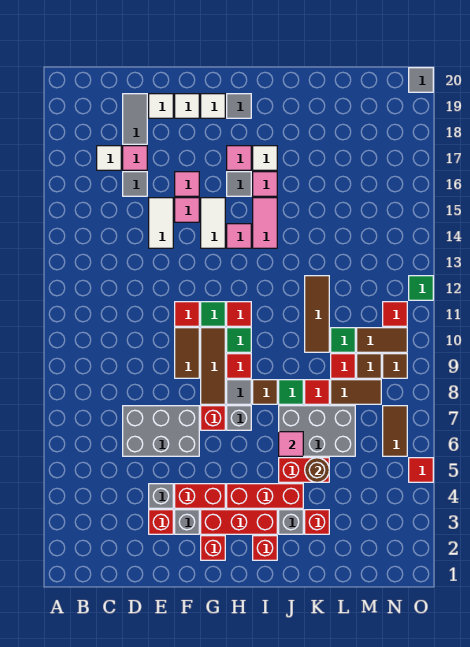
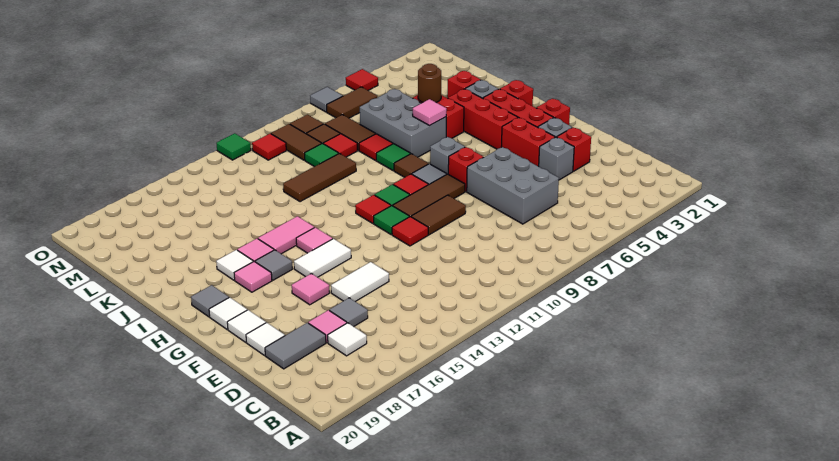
pink 1x1 tile [175,198,199,222] -> none
grey 1x1 tile [409,68,433,92] -> grey 1x1 tile moved to [310,87,343,112]

